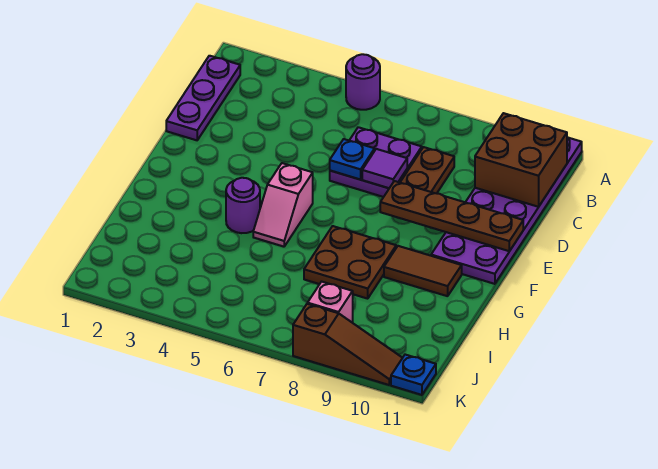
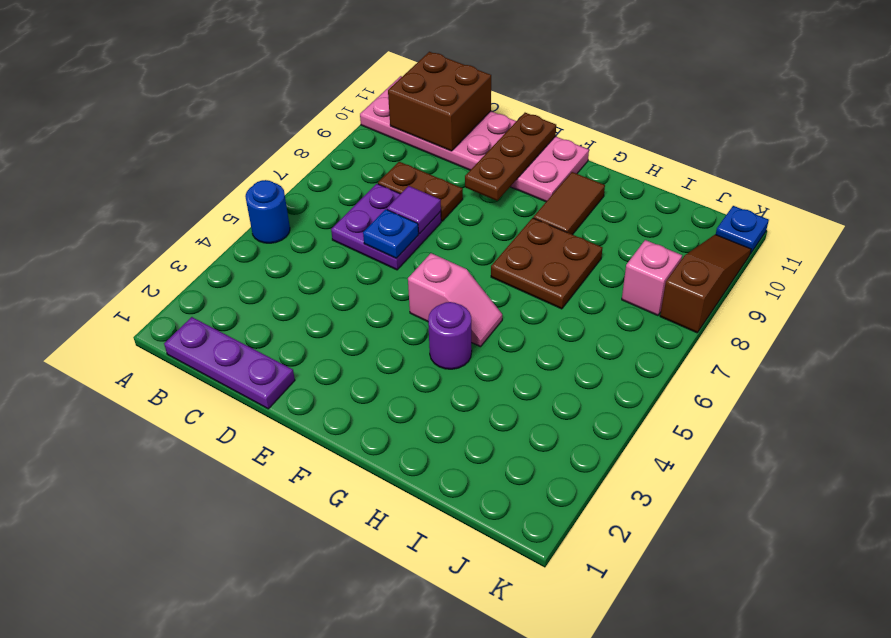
purple 1x1 round brick [346,54,380,110] -> blue 1x1 round brick [245,180,290,243]
purple 2x6 plate [431,137,582,284] -> pink 2x6 plate [360,76,589,202]
brown 1x4 plate [380,181,523,251] -> brown 1x3 plate [465,113,556,201]

